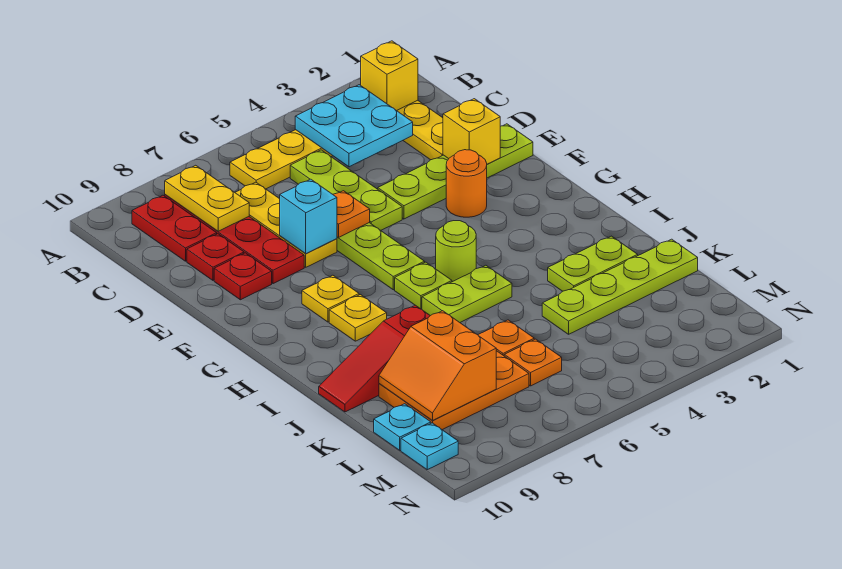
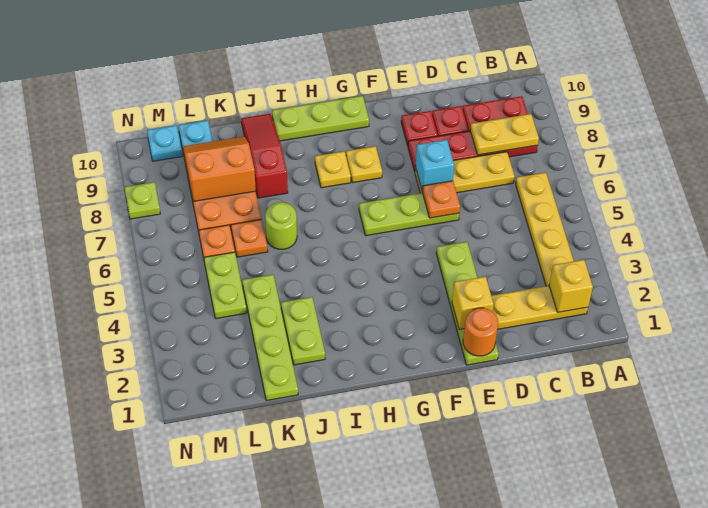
cyan 2x2 plate [295,85,413,167] -> none
lime 1x3 plate [290,150,402,230] -> lime 1x3 plate moved to [272,96,369,141]
orange 1x1 round brick [446,150,487,217] -> orange 1x1 round brick moved to [463,308,498,356]
lime 1x1 round brick [436,221,476,282] -> lime 1x1 round brick moved to [265,202,297,249]
lime 1x1 plate [395,262,452,309] -> lime 1x1 plate moved to [124,182,160,219]
lime 1x2 plate [422,265,512,322] -> lime 1x2 plate moved to [204,252,247,319]

